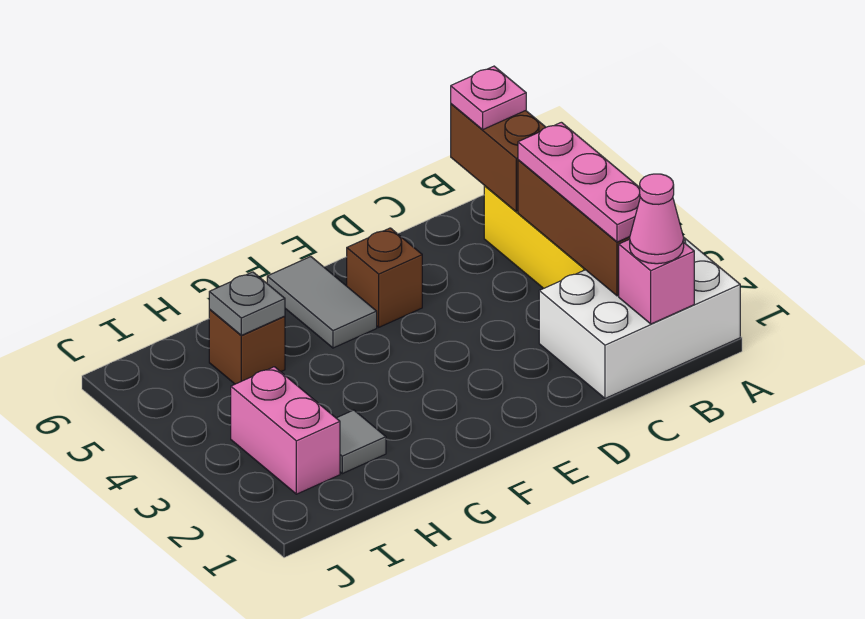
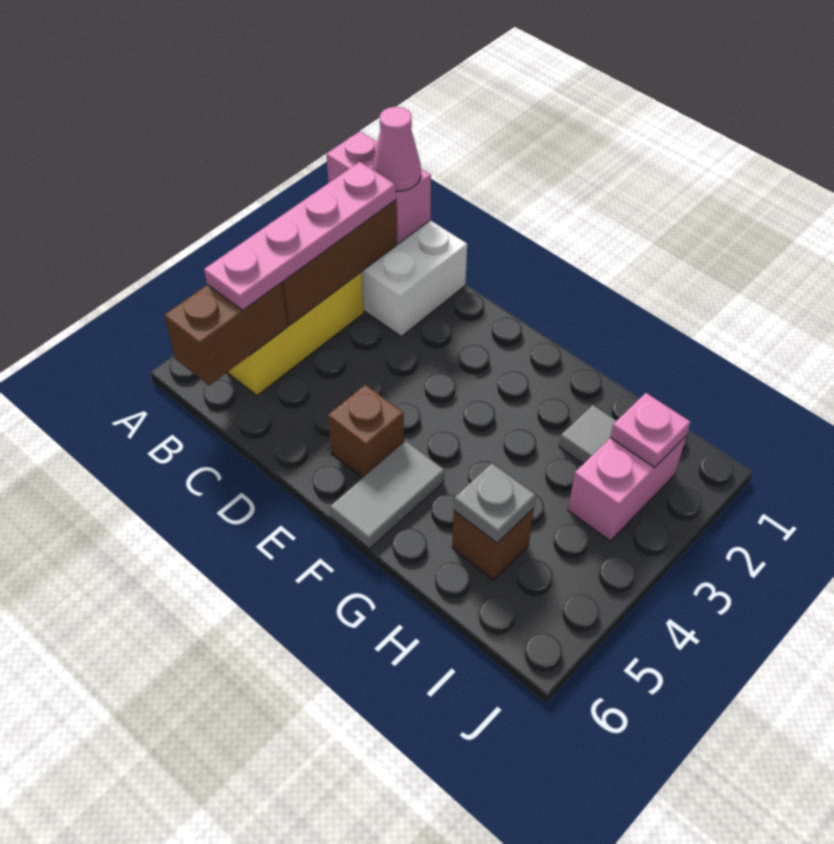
pink 1x1 brick [619,239,694,324] -> pink 1x2 brick [326,131,431,244]
pink 1x3 plate [518,122,640,242] -> pink 1x4 plate [204,162,396,310]
pink 1x1 plate [451,66,526,130] -> pink 1x1 plate moved to [610,393,690,468]

